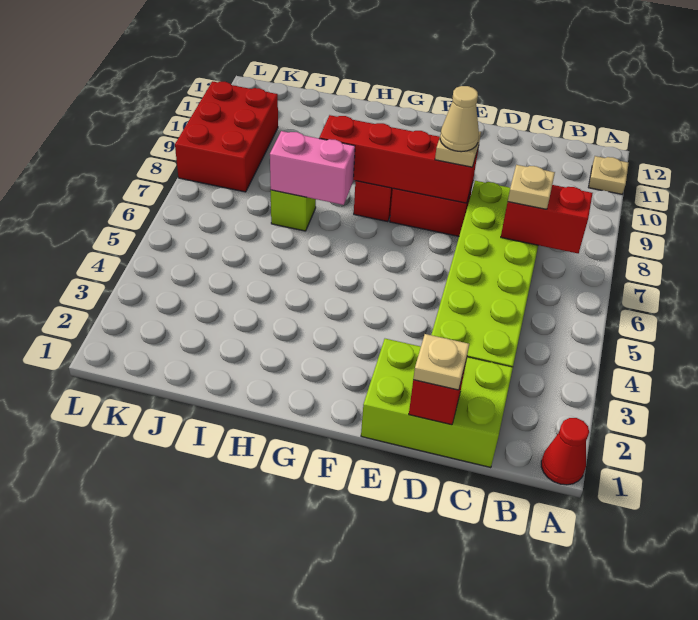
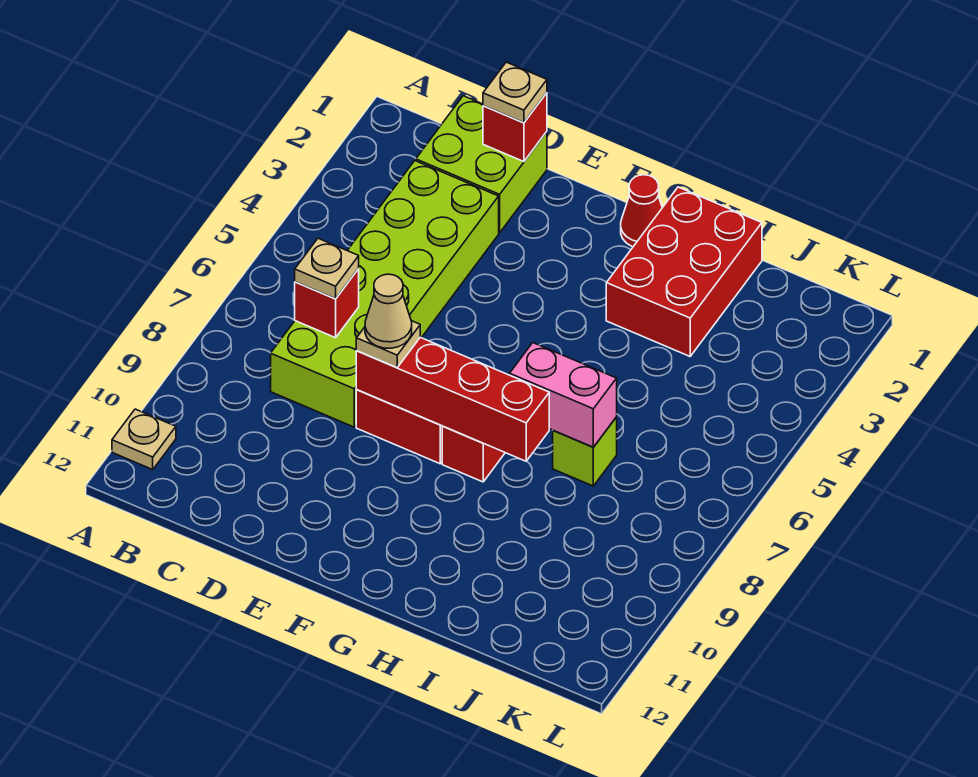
red 1x1 cone [541,418,589,485] -> red 1x1 cone moved to [621,175,662,247]
red 1x2 brick [501,185,593,253] -> red 1x1 brick [295,269,359,338]
lime 2x3 brick [361,339,513,468] -> lime 2x2 brick [416,96,547,233]
red 2x3 brick [175,81,278,192] -> red 2x3 brick moved to [606,187,762,356]

